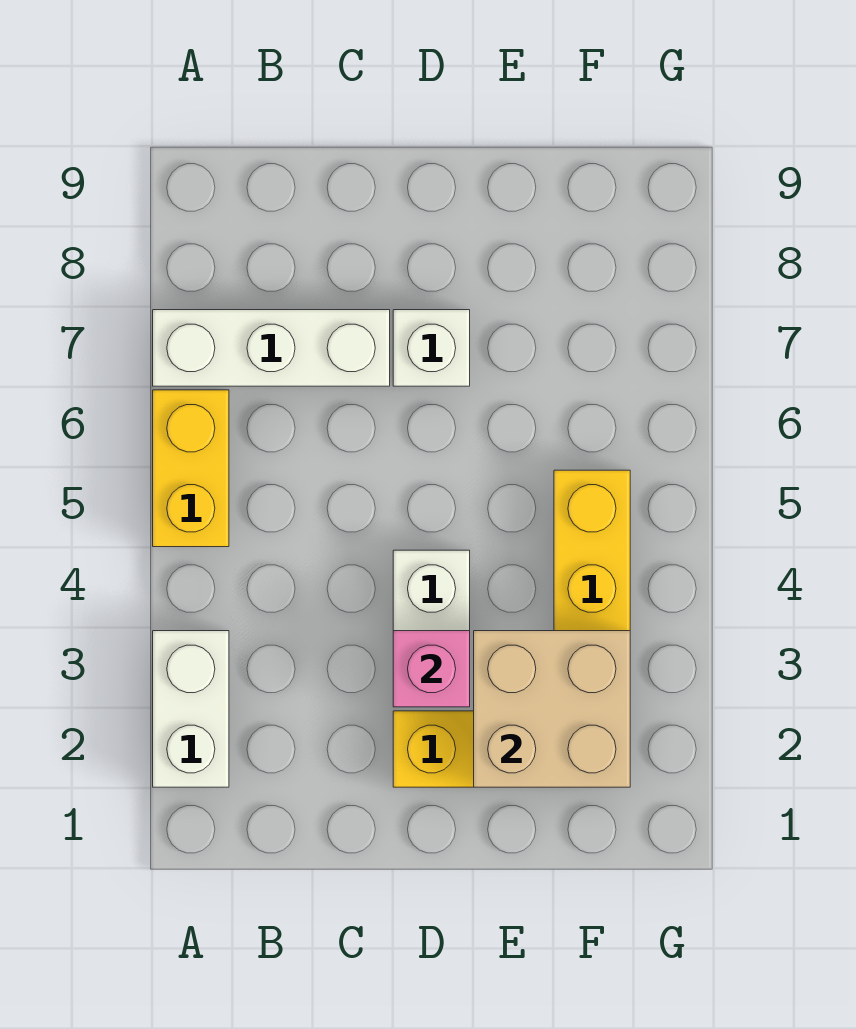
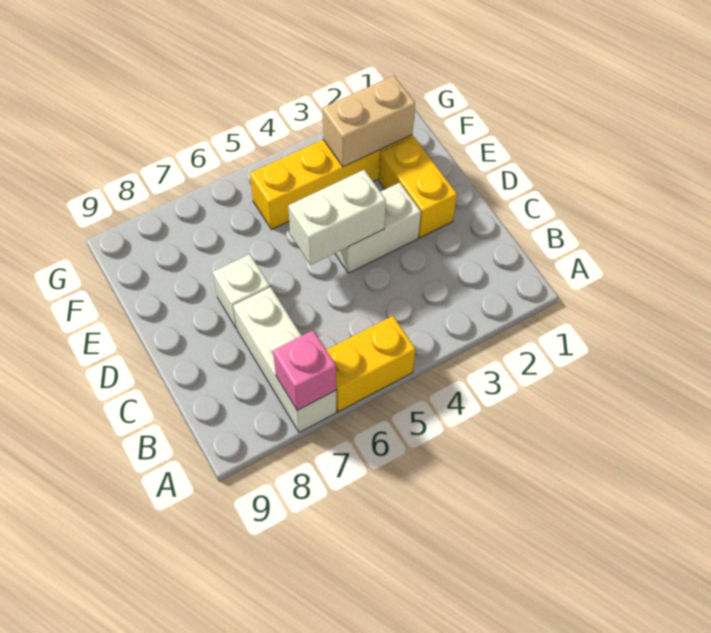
white 1x2 brick [153,631,229,787] -> white 1x2 brick moved to [288,170,386,265]
pink 1x1 brick [393,631,470,707] -> pink 1x1 brick moved to [273,330,336,410]
tan 2x2 brick [474,631,630,787] -> tan 1x2 brick [322,76,415,167]

